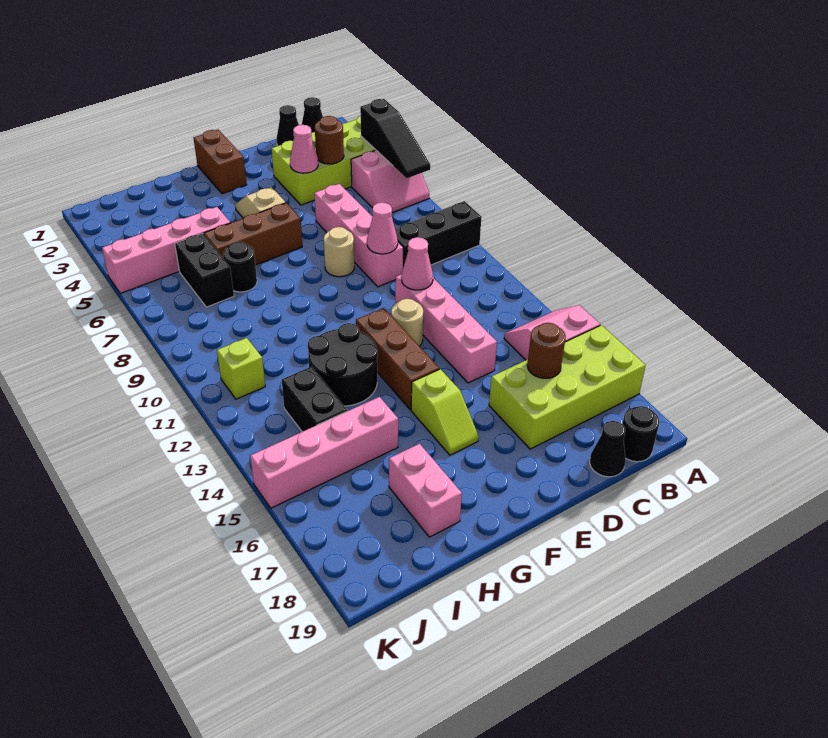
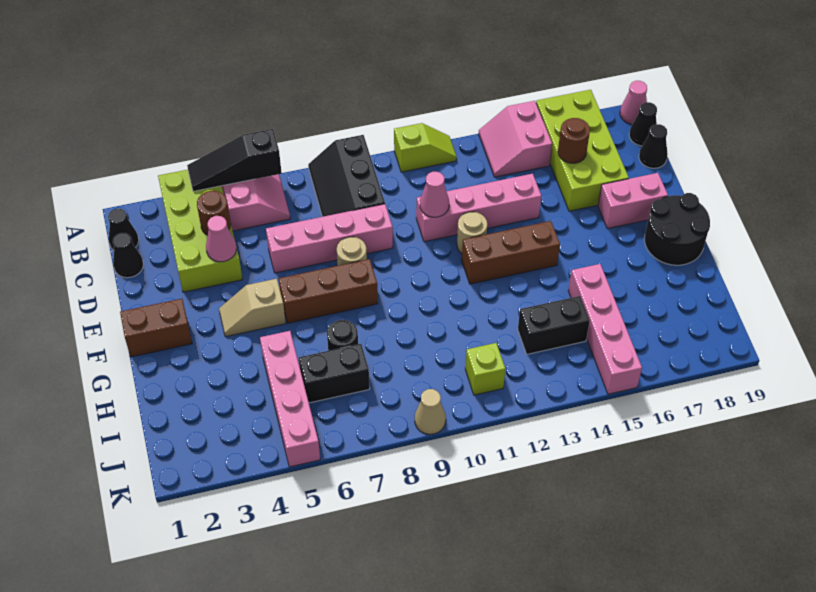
black 1x3 slope [360,99,430,178] -> black 1x3 slope turned to [187,129,282,191]
black 1x1 round brick [623,406,659,462] -> black 1x1 cone [629,102,657,146]
pink 1x1 cone [367,202,398,254] -> pink 1x1 cone moved to [620,81,647,124]
brown 1x3 brick [204,203,302,265] -> brown 1x3 brick turned to [279,259,378,323]
lime 1x2 slope [411,369,479,455] -> lime 1x2 slope moved to [394,123,457,172]
black 2x2 round brick [308,323,378,406] -> black 2x2 round brick moved to [644,193,710,265]
pink 1x2 brick [389,444,462,537] -> pink 1x2 brick moved to [598,173,668,229]
none -> tan 1x1 cone [415,389,446,434]

